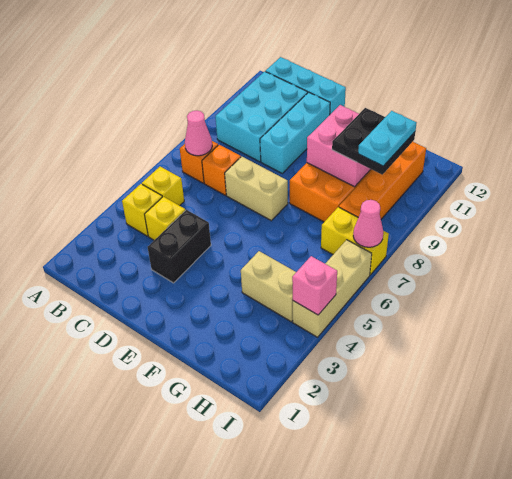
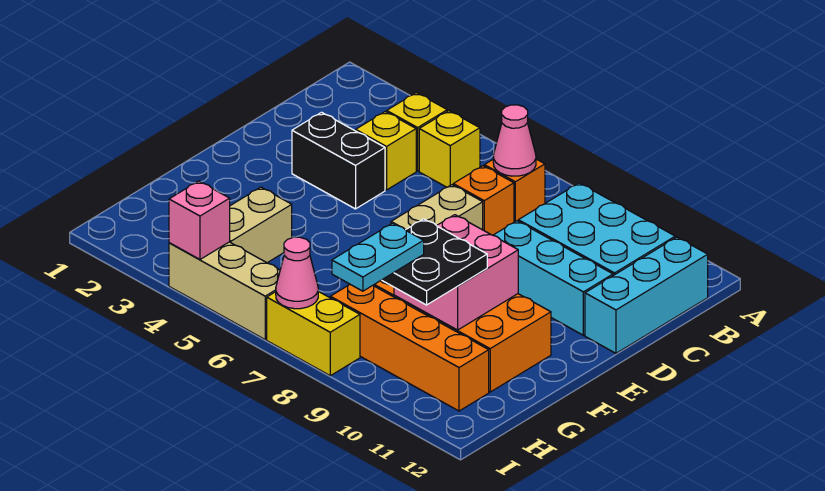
yellow 1x2 brick [321,207,389,275] -> yellow 1x2 brick turned to [267,291,360,376]
cyan 1x2 plate [358,111,416,166] -> cyan 1x2 plate turned to [332,223,424,291]

